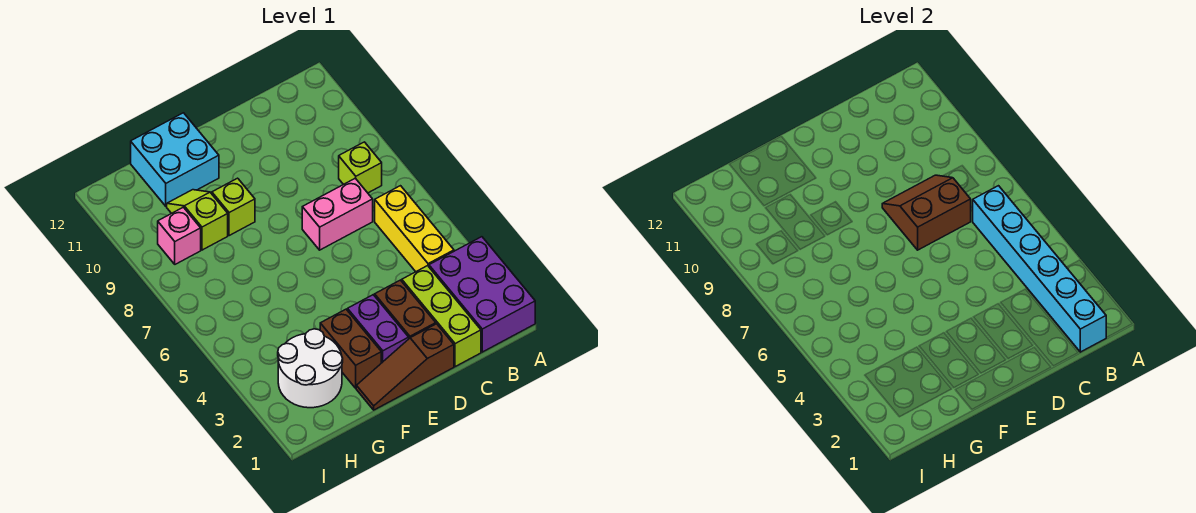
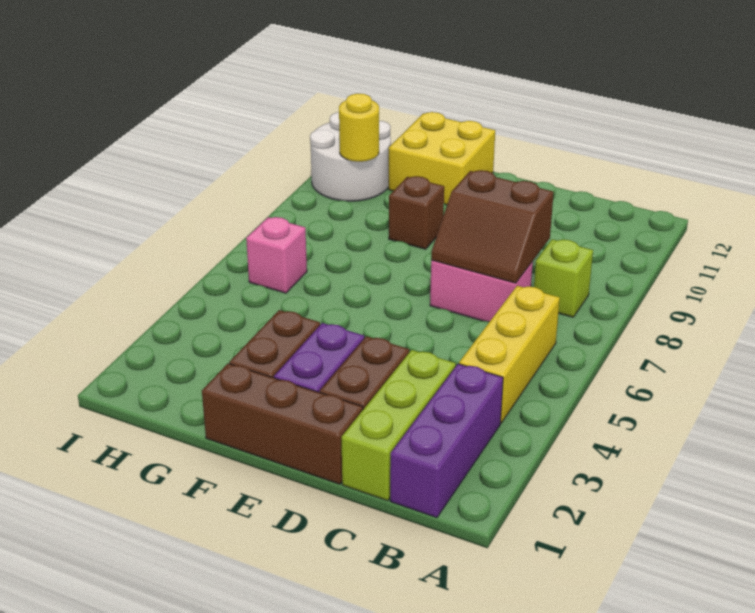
purple 2x3 brick [429,237,535,352] -> purple 1x3 brick [390,364,503,518]
cyan 1x6 brick [973,186,1106,352] -> none
brown 2x2 slope [882,175,971,250] -> brown 2x2 slope turned to [431,170,554,283]
brown 1x3 slope [356,324,454,410] -> brown 1x3 brick [202,363,363,484]
lime 1x1 brick [212,178,255,236] -> brown 1x1 brick [389,176,444,249]
cyan 2x2 brick [131,113,219,206] -> yellow 2x2 brick [389,112,495,205]
white 2x2 round brick [278,329,343,408] -> white 2x2 round brick moved to [310,112,391,201]
lime 1x2 slope [167,190,228,250] -> none
pink 1x1 brick [158,207,201,264] -> pink 1x1 brick moved to [246,217,307,293]
none -> yellow 1x1 round brick [339,94,379,162]

